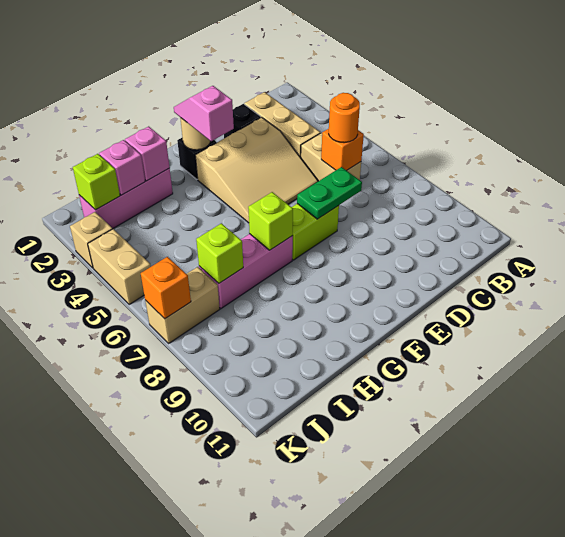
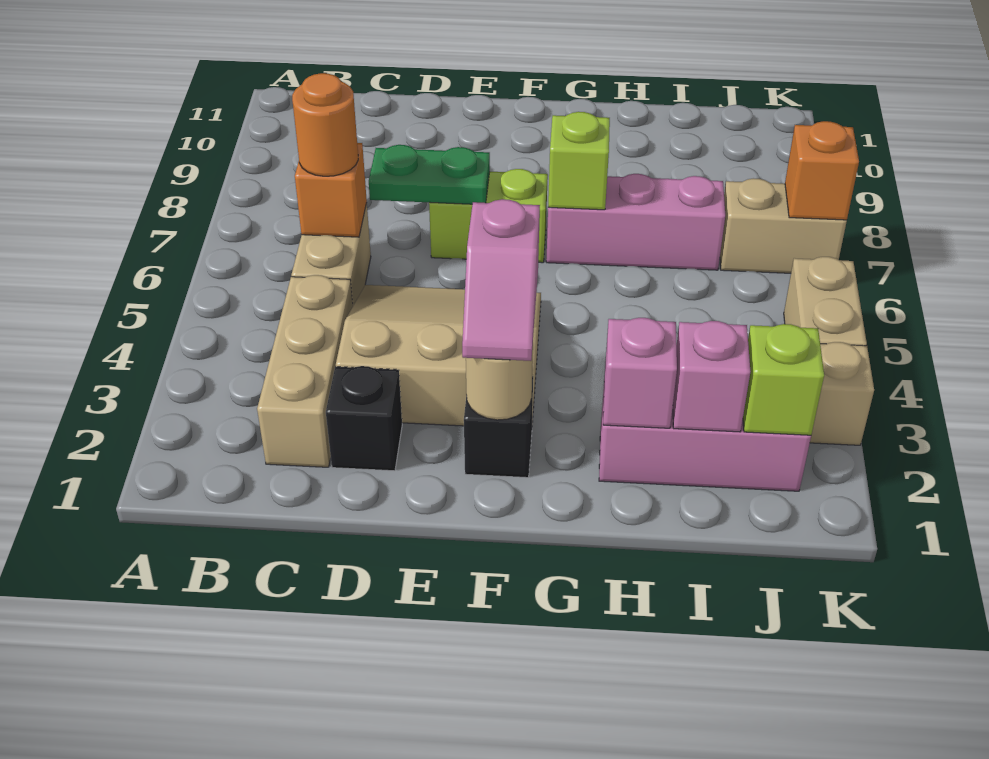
lime 1x1 brick [196,223,243,283] -> none

